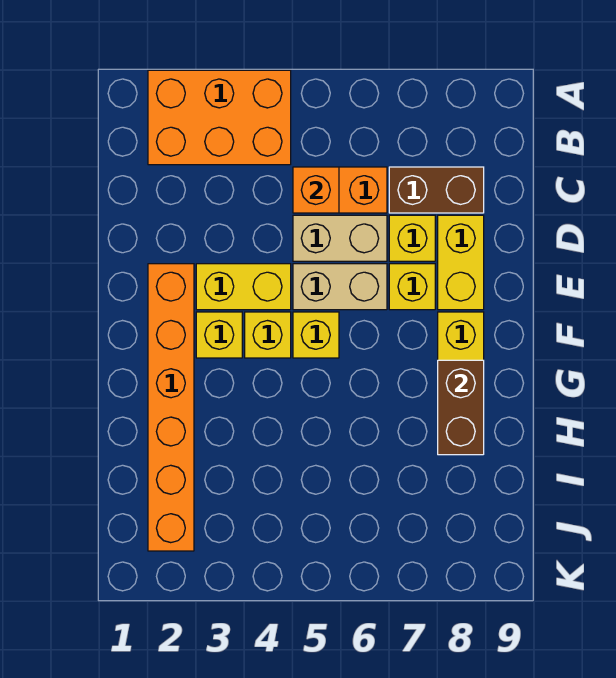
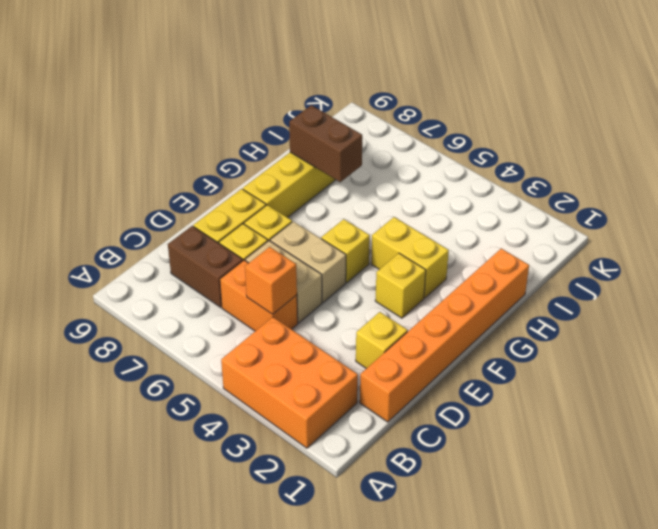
orange 1x6 brick [148,264,194,551] -> orange 1x6 brick moved to [360,248,529,422]
yellow 1x2 brick [196,264,291,310] -> yellow 1x2 brick moved to [371,217,449,298]
yellow 1x1 brick [245,312,291,358] -> yellow 1x1 brick moved to [356,312,408,369]
brown 1x2 brick [438,360,484,455] -> brown 1x2 brick turned to [289,105,362,182]

